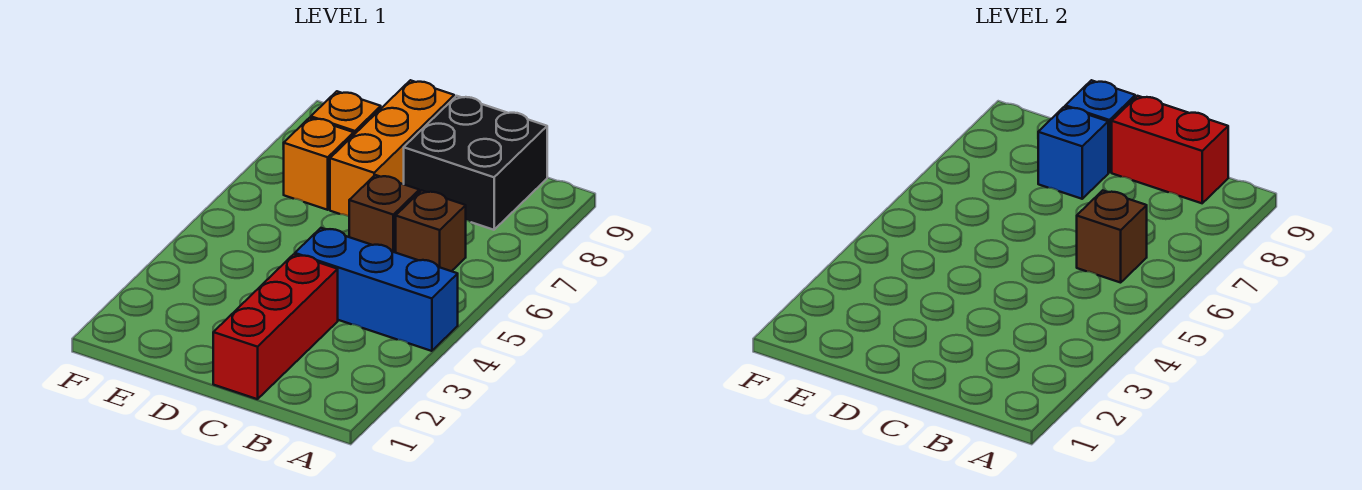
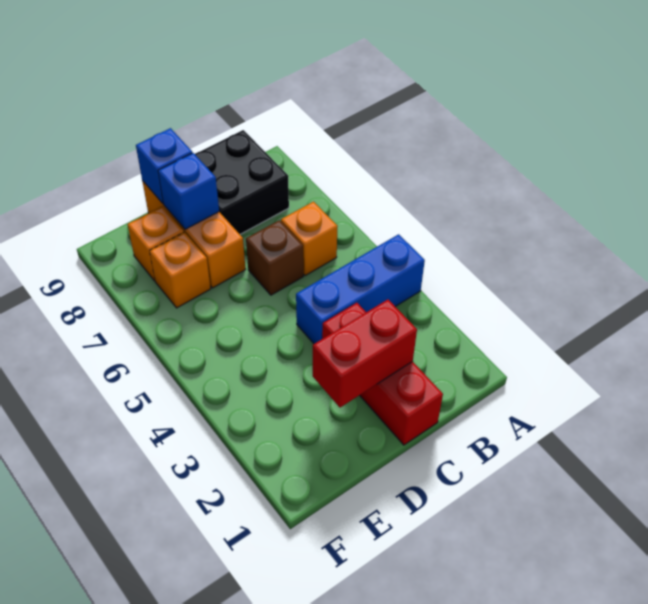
brown 1x1 brick [396,190,466,271] -> orange 1x1 brick [281,202,338,276]
brown 1x1 brick [1077,190,1147,283] -> none
red 1x2 brick [1112,96,1228,203] -> red 1x2 brick moved to [313,300,417,407]

